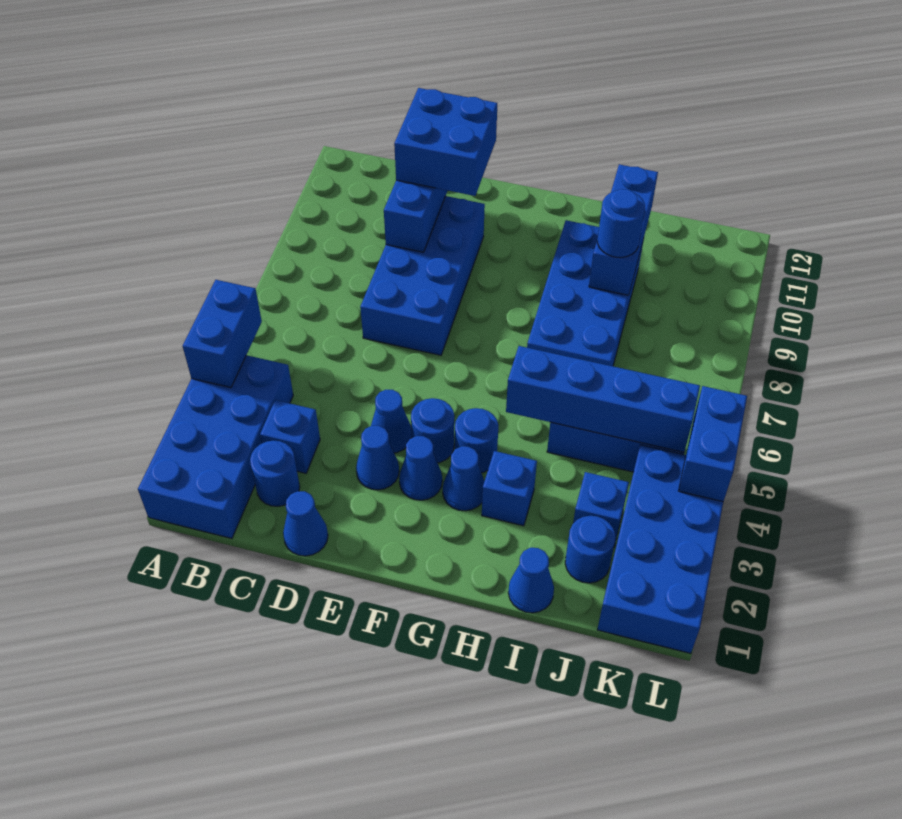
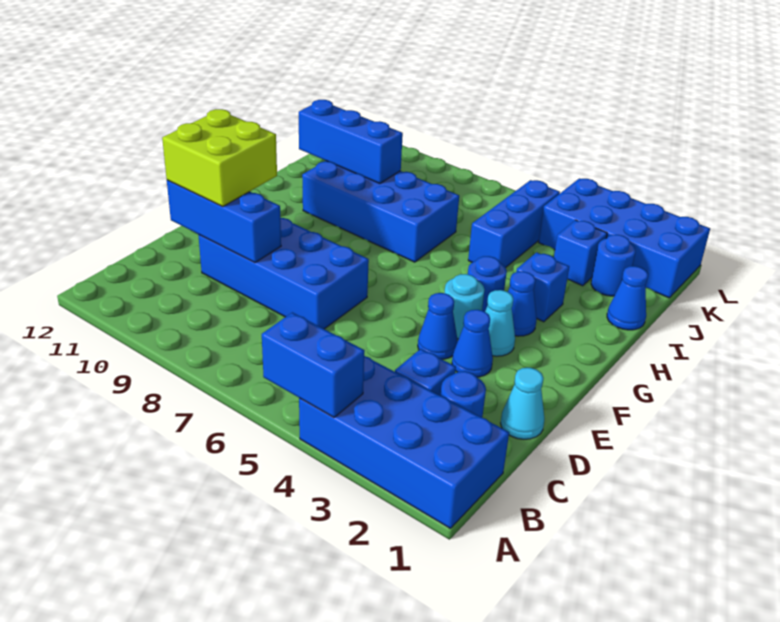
blue 1x1 cone [283,491,328,556] -> cyan 1x1 cone [501,368,544,439]
blue 2x2 brick [394,88,497,196] -> lime 2x2 brick [162,109,277,206]
blue 1x1 cone [399,436,442,500] -> cyan 1x1 cone [485,290,515,356]
blue 1x1 round brick [411,398,454,463] -> cyan 1x1 round brick [445,274,484,339]
blue 1x4 brick [506,346,700,452] -> none
blue 1x1 round brick [597,189,645,258] -> none
blue 1x2 brick [679,386,747,502] -> none

